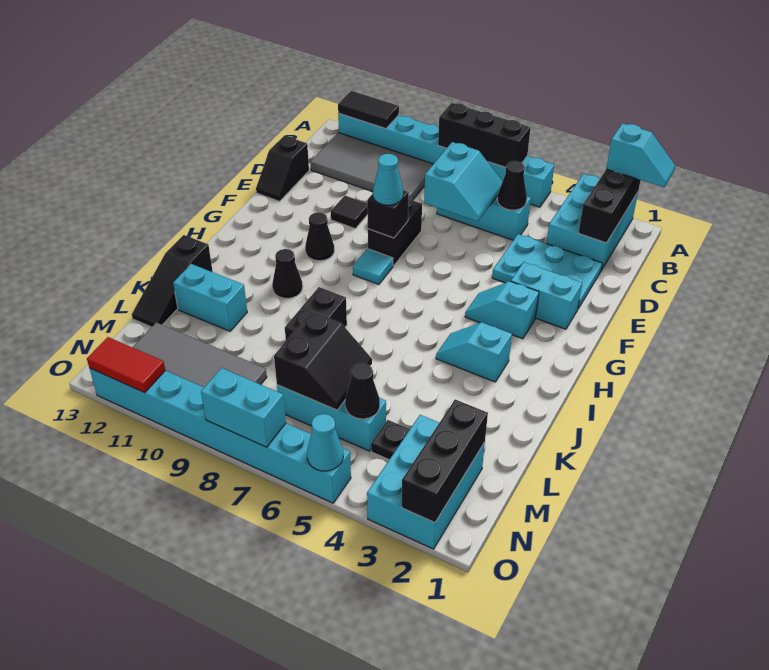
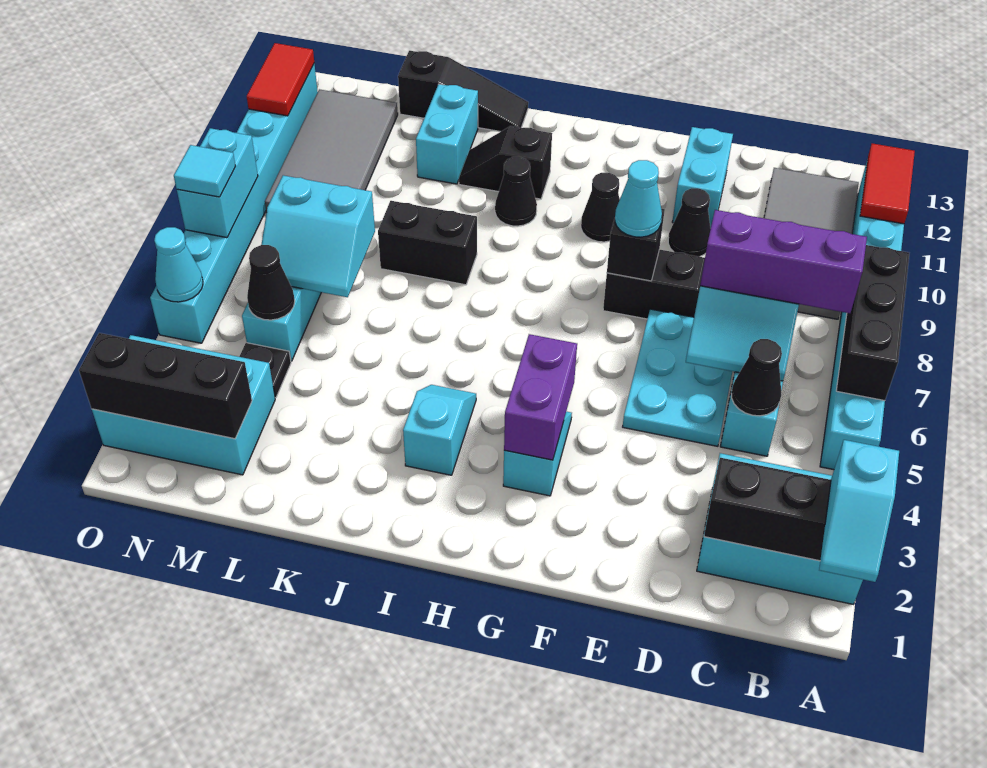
black 1x2 tile [338,91,399,129] -> red 1x2 tile [860,143,915,224]
none -> purple 1x3 brick [700,210,867,313]
cyan 2x3 plate [492,234,602,309] -> cyan 2x3 plate moved to [623,309,732,446]
black 1x2 slope [256,136,309,201] -> black 1x2 slope moved to [459,126,552,199]
black 1x1 tile [331,196,368,229] -> black 1x1 cone [668,188,711,257]
cyan 1x2 brick [511,262,582,329] -> cyan 1x2 brick moved to [672,127,733,228]
none -> purple 1x2 brick [504,334,577,460]
cyan 1x1 tile [353,249,393,284] -> cyan 1x1 tile moved to [174,145,236,197]
black 1x3 slope [132,235,213,327] -> black 1x3 slope turned to [398,51,528,132]
black 2x2 slope [274,311,372,410] -> cyan 2x2 slope [261,175,375,297]

